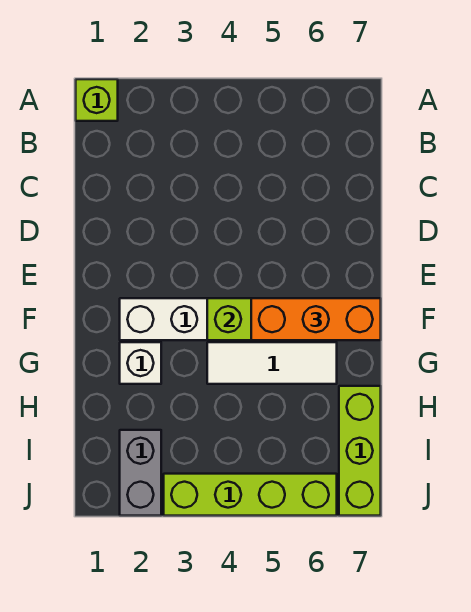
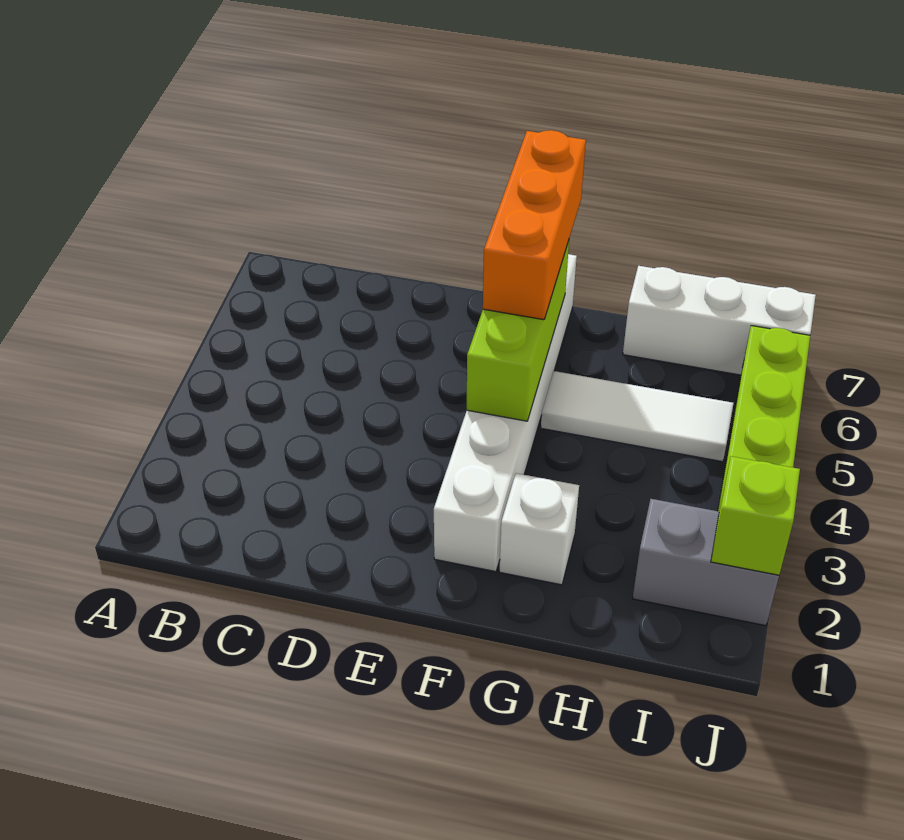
lime 1x1 brick [76,79,118,121] -> lime 1x1 brick moved to [711,456,800,575]
white 1x3 tile [207,342,337,384] -> white 1x3 tile turned to [541,371,733,462]
lime 1x3 brick [339,386,381,516] -> white 1x3 brick [623,266,816,375]

